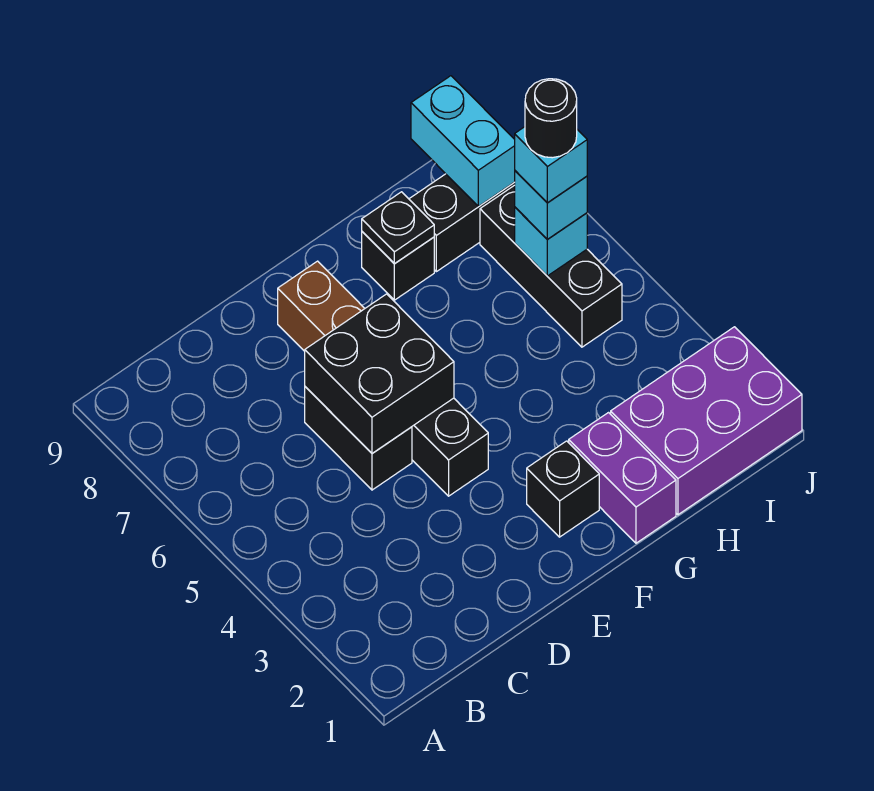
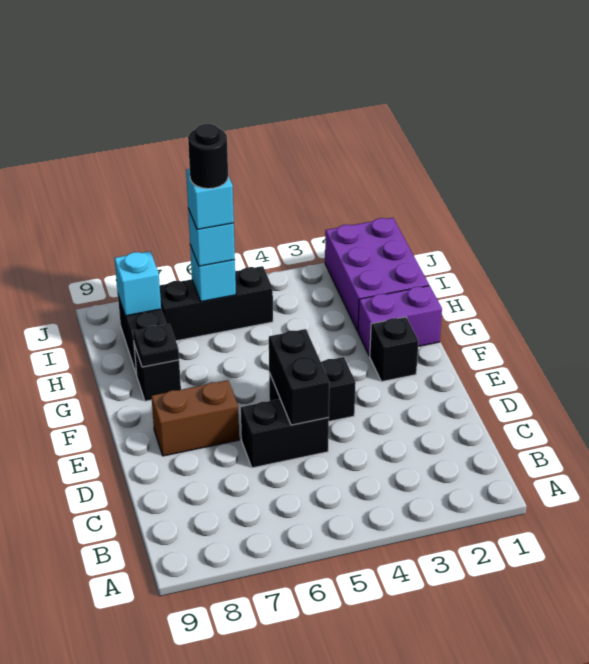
black 2x2 brick [305,294,454,453] -> black 1x2 brick [269,329,329,425]
cyan 1x2 brick [411,76,515,206] -> cyan 1x1 brick [115,251,161,316]

